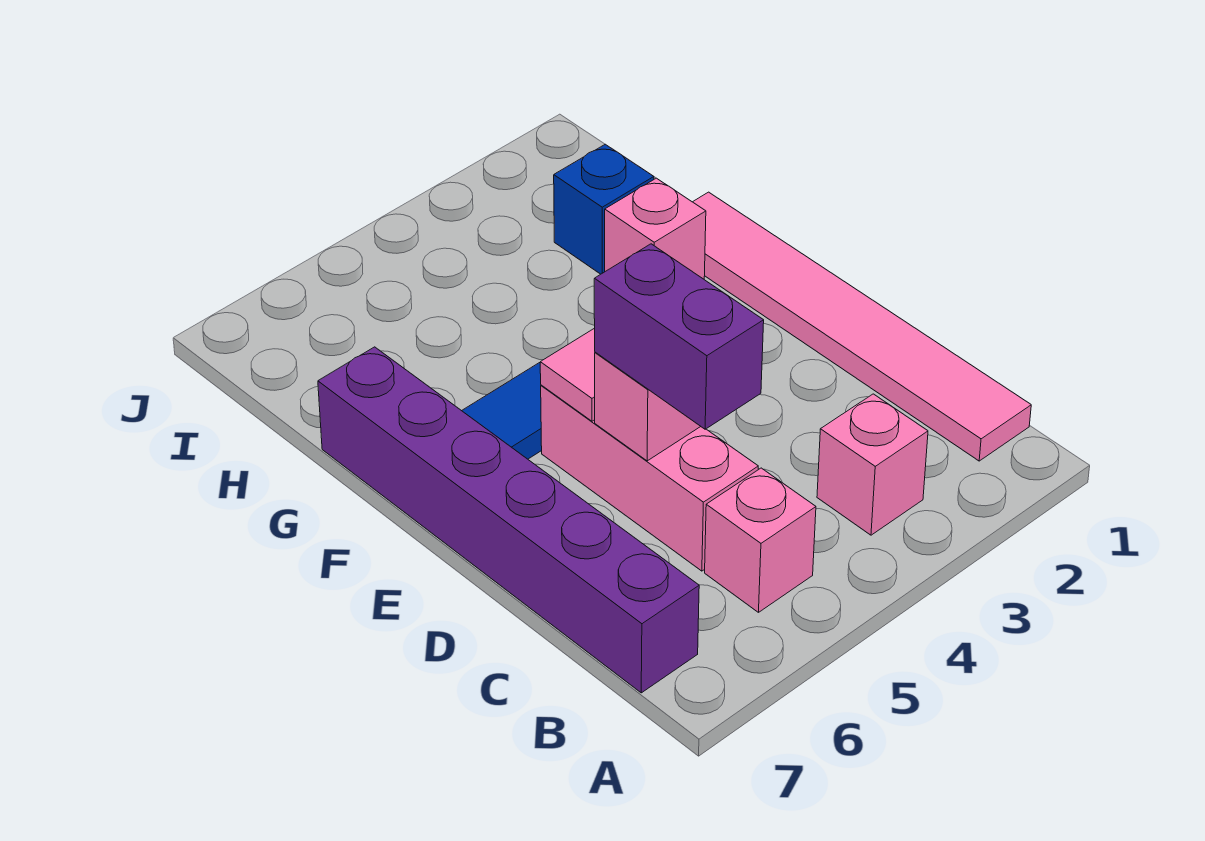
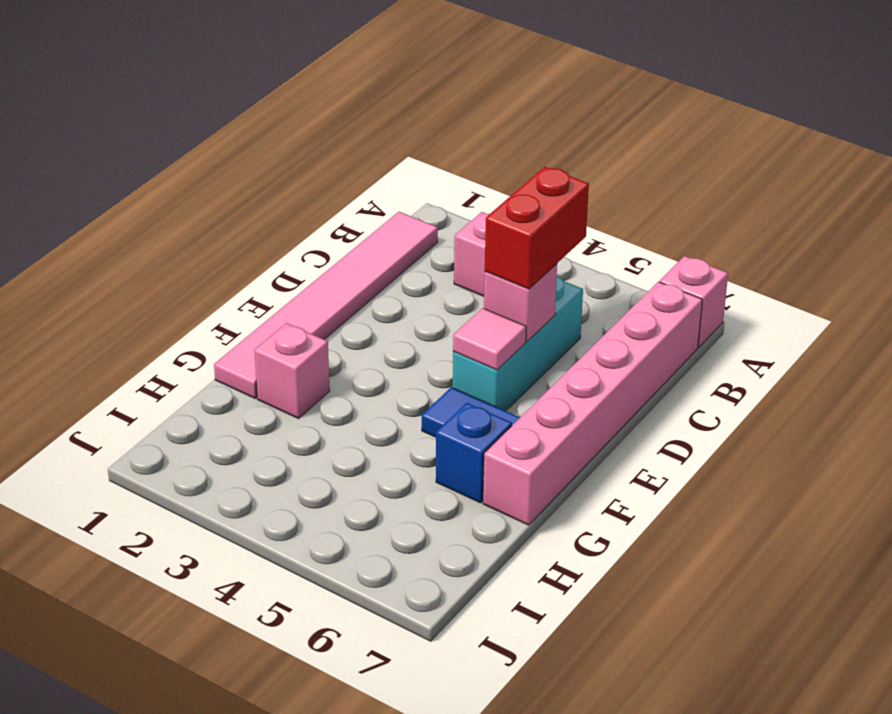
pink 1x1 brick [705,468,816,612] -> pink 1x1 brick moved to [659,256,728,347]
purple 1x6 brick [318,347,699,693] -> pink 1x6 brick [483,282,702,525]
pink 1x3 brick [541,385,758,571] -> cyan 1x3 brick [453,276,583,411]
purple 1x2 brick [594,244,764,429] -> red 1x2 brick [485,167,589,289]
blue 1x1 brick [554,144,654,274] -> blue 1x1 brick moved to [436,403,512,503]

